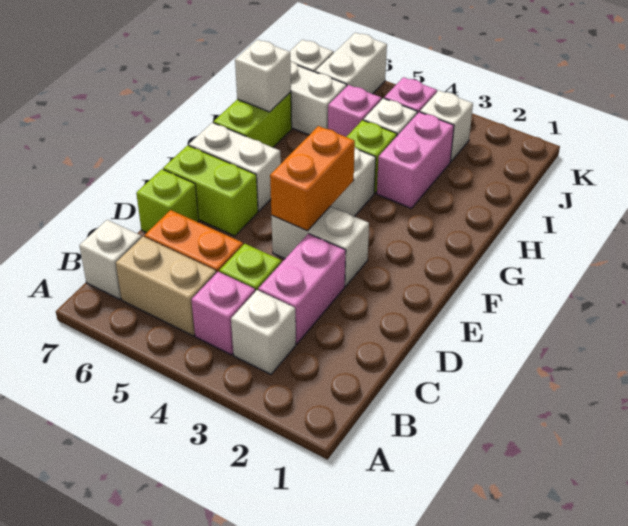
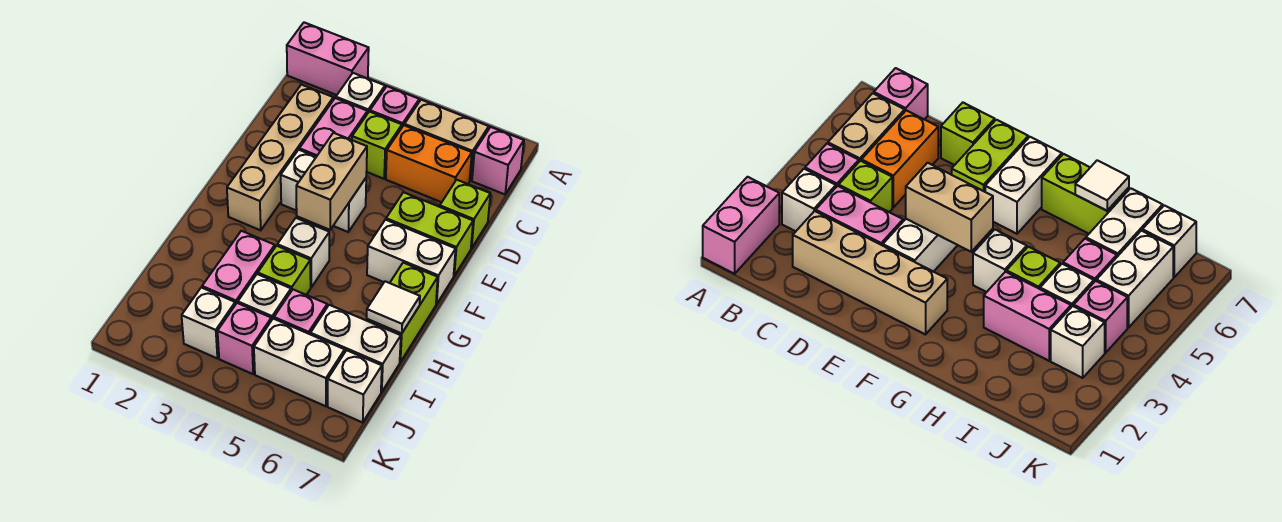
none -> pink 1x2 brick [287,23,369,95]
white 1x1 brick [79,220,142,299] -> pink 1x1 brick [472,127,524,194]
none -> tan 1x4 brick [227,85,333,230]
orange 1x2 brick [270,126,355,231] -> tan 1x2 brick [296,133,367,230]
white 1x1 brick [235,40,291,112] -> white 1x1 tile [367,281,420,333]
white 1x2 brick [315,33,387,94] -> white 1x2 brick turned to [254,319,345,406]

